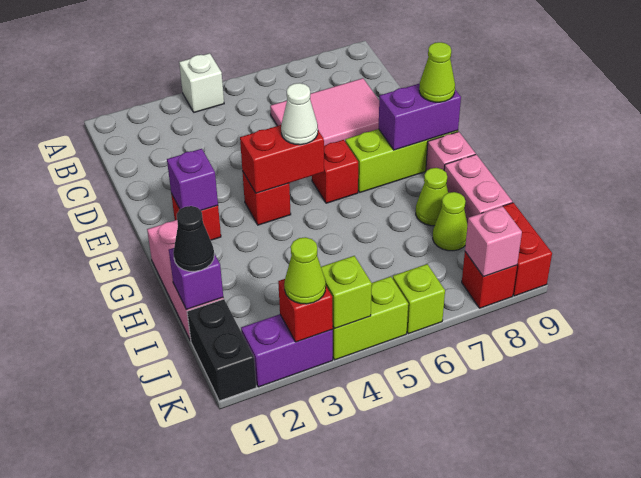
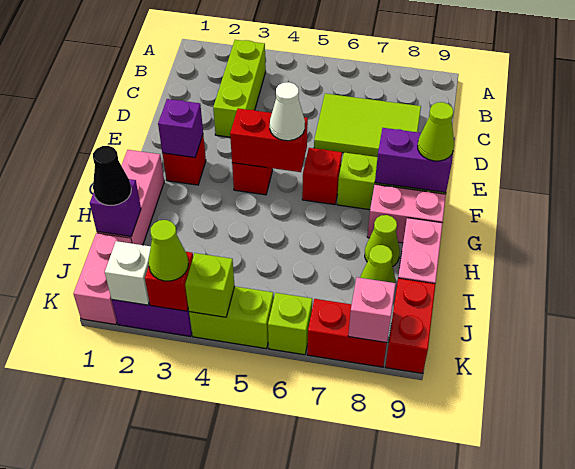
white 1x1 brick [179,53,224,112] -> white 1x1 brick moved to [105,241,151,305]
none -> lime 1x3 brick [213,40,266,137]
pink 2x3 tile [270,78,379,146] -> lime 2x3 tile [314,94,421,157]
pink 1x1 brick [426,132,476,171] -> pink 1x2 brick [367,184,446,243]
black 1x2 brick [187,299,256,401] -> pink 1x2 brick [73,233,132,325]
red 1x1 brick [462,252,517,308] -> red 1x2 brick [307,299,387,367]

